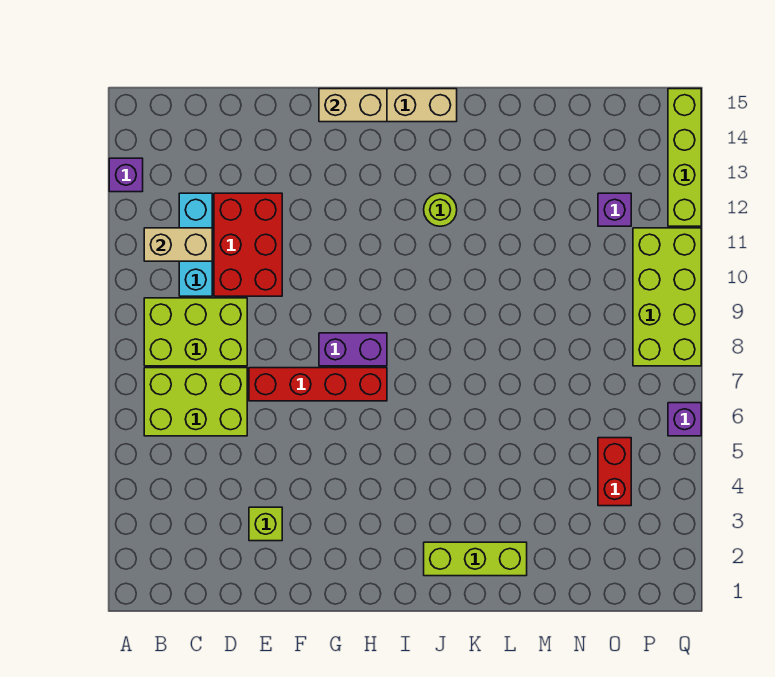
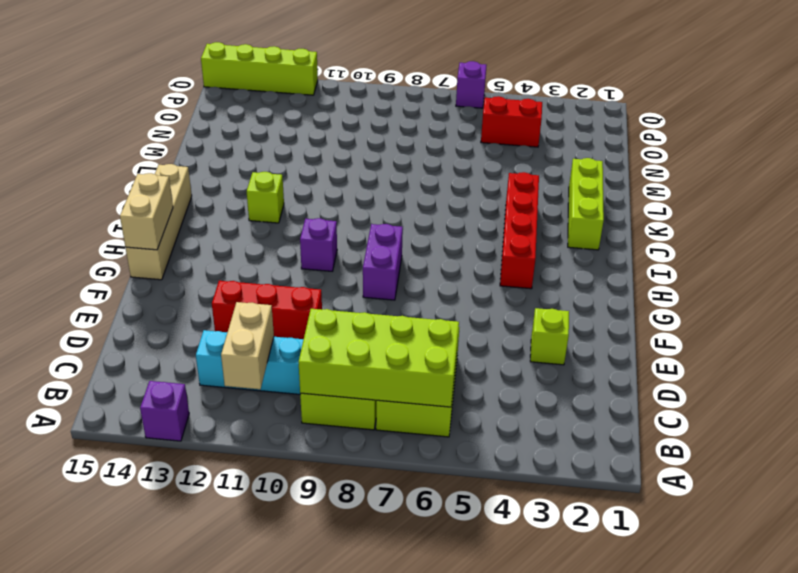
red 2x3 brick [214,193,282,296] -> red 1x3 brick [212,281,322,339]
red 1x4 brick [249,368,387,401] -> red 1x4 brick moved to [500,172,539,289]
lime 1x1 round brick [424,193,457,226] -> lime 1x1 brick [247,172,284,223]
purple 1x1 brick [598,193,631,226] -> purple 1x1 brick moved to [300,218,337,271]
lime 2x4 brick [633,228,701,366] -> lime 2x4 brick moved to [298,309,459,407]

